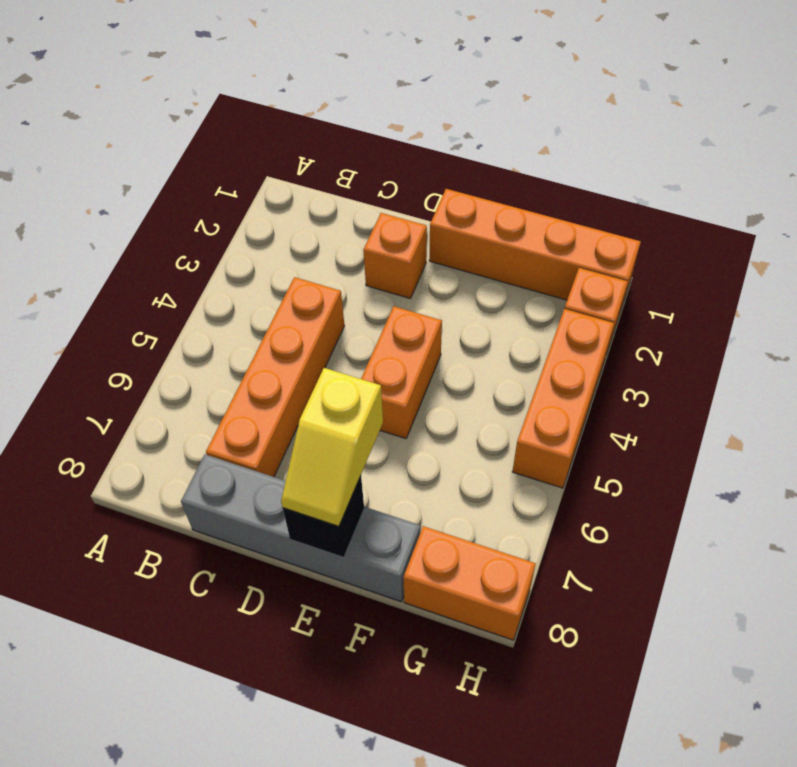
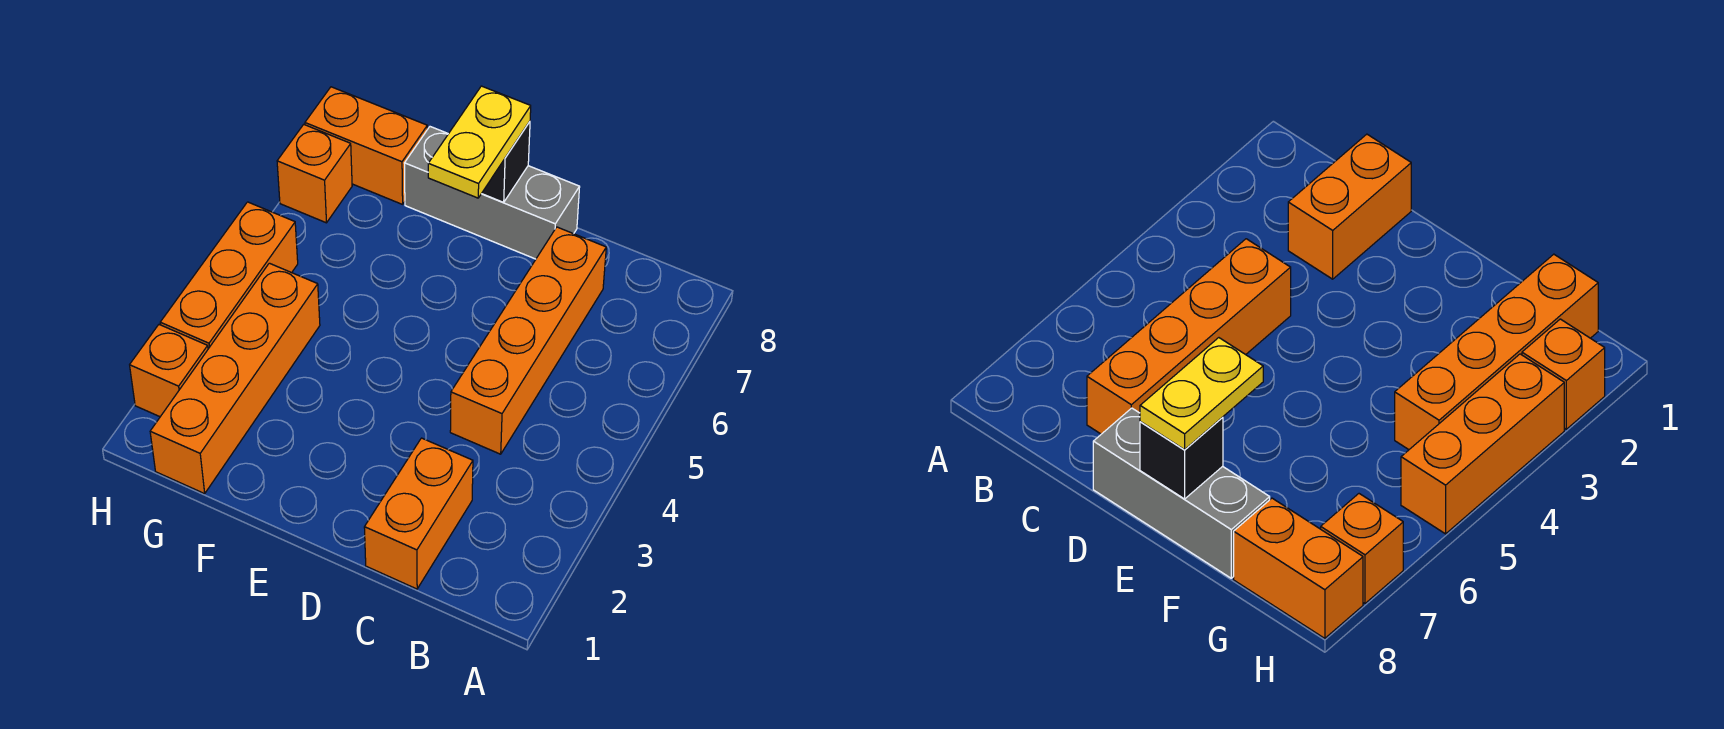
grey 1x4 brick [181,454,420,602] -> grey 1x3 brick [405,127,580,259]
orange 1x1 brick [363,213,427,298] -> orange 1x1 brick moved to [277,125,352,223]
orange 1x4 brick [429,189,641,311] -> orange 1x4 brick turned to [150,263,320,494]
orange 1x2 brick [361,306,442,439] -> orange 1x2 brick moved to [364,438,473,589]
yellow 1x2 slope [281,368,383,526] -> yellow 1x2 plate [428,86,531,198]

